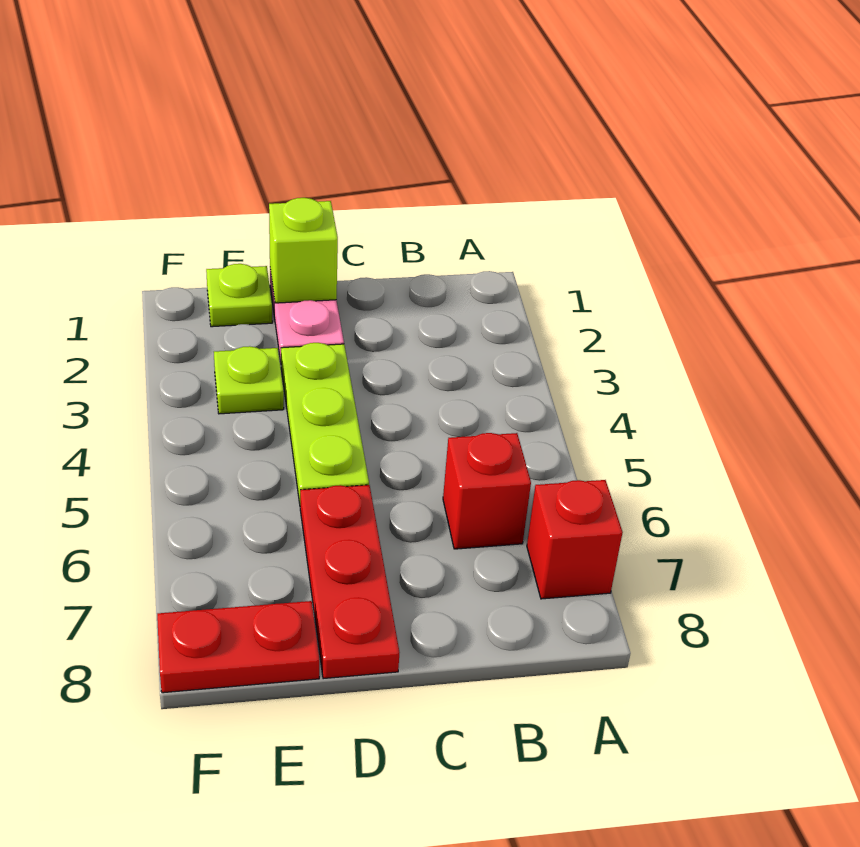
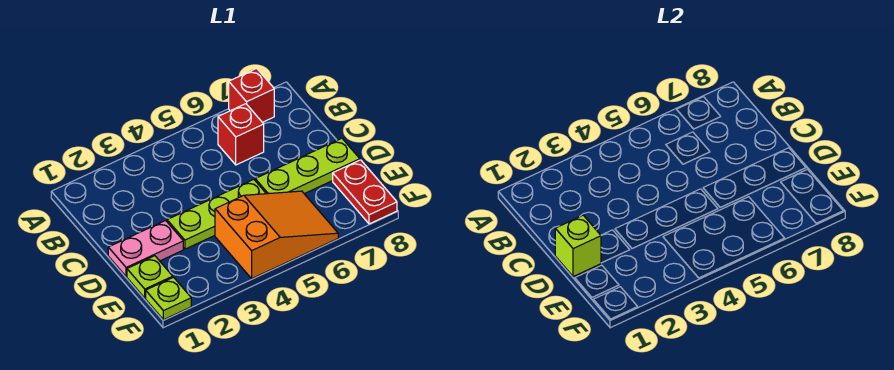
red 1x3 plate [300,485,400,679] -> lime 1x3 plate [255,138,360,194]
lime 1x1 plate [214,346,284,414] -> lime 1x1 plate moved to [146,277,191,320]
none -> orange 2x3 slope [215,191,338,278]

